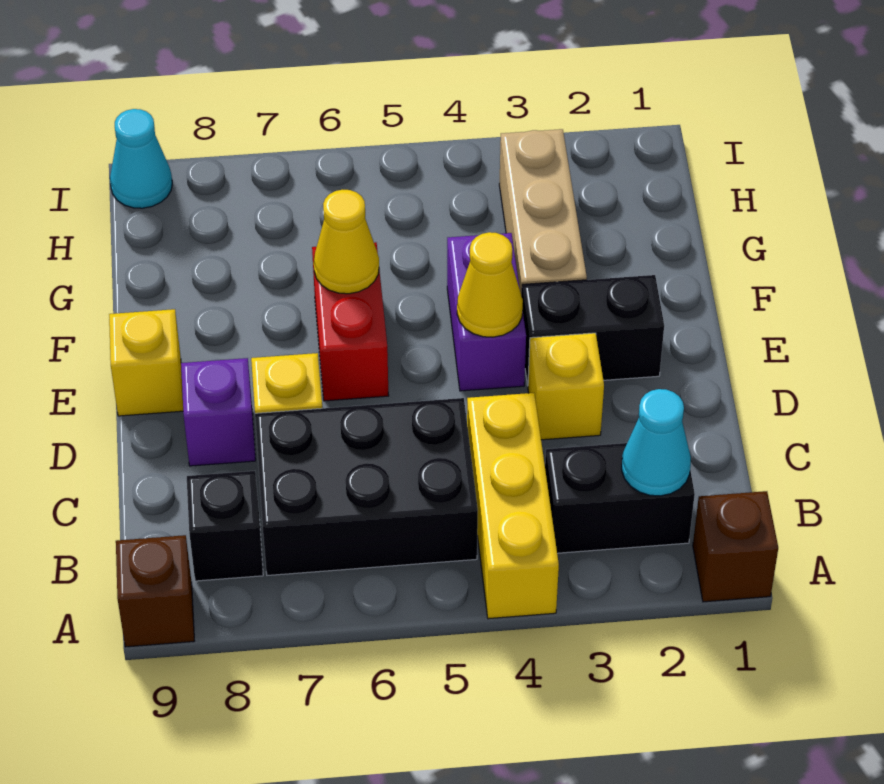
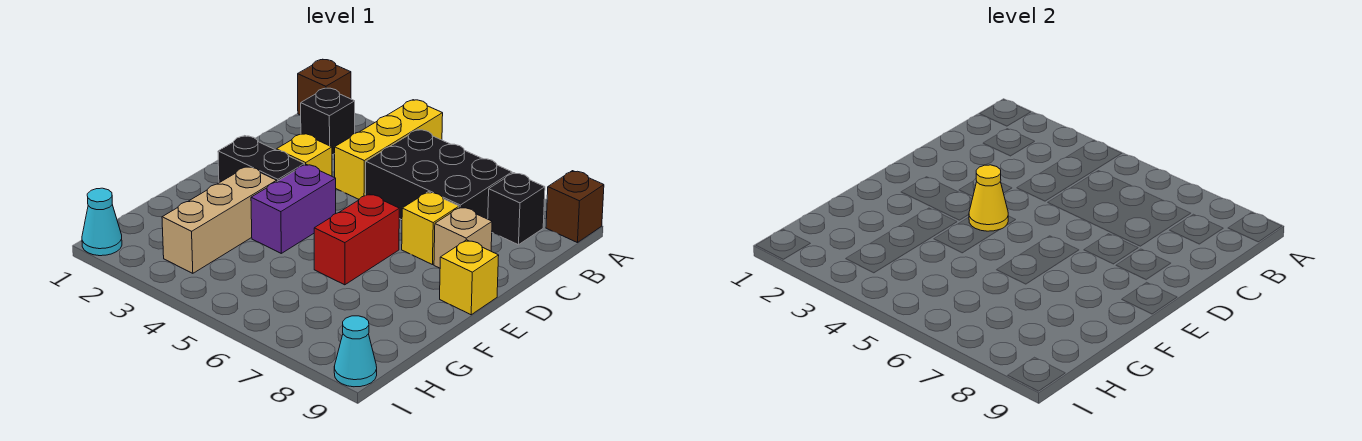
black 1x2 brick [545,443,695,553] -> black 1x1 brick [301,88,355,155]
cyan 1x1 cone [622,389,691,496] -> cyan 1x1 cone moved to [82,188,122,256]
purple 1x1 brick [181,358,256,466] -> tan 1x1 brick [434,207,492,268]
yellow 1x1 cone [314,190,379,294] -> none

